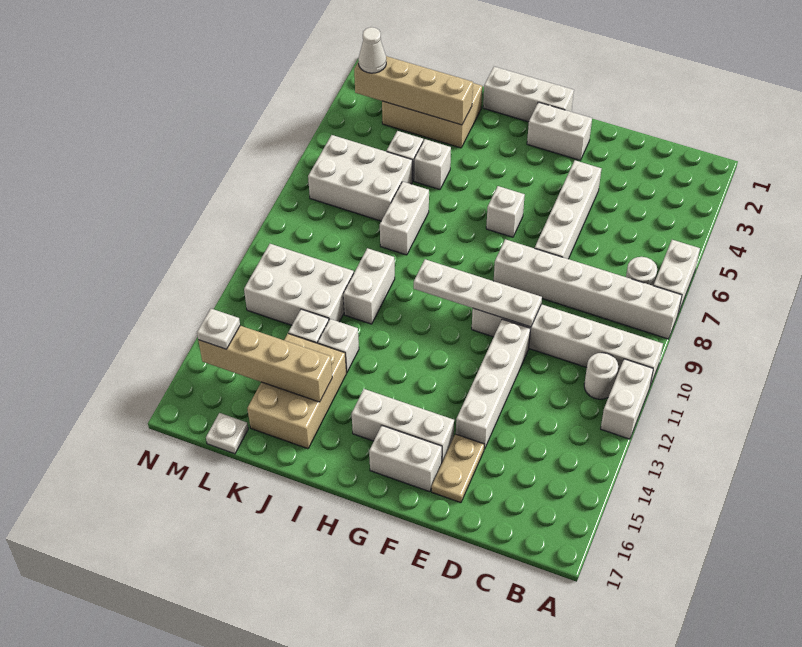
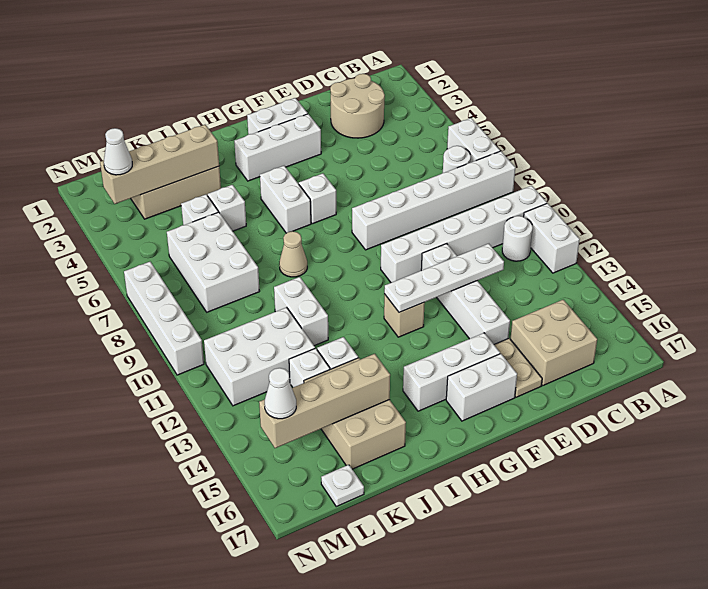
none -> tan 2x2 round brick [330,74,385,138]
none -> tan 2x2 brick [511,300,597,385]
white 1x4 brick [535,160,601,259] -> white 1x4 brick moved to [124,262,204,375]
white 1x4 plate [414,259,542,327] -> white 1x4 plate moved to [384,244,504,312]
white 1x3 brick [483,67,574,122] -> white 1x3 brick moved to [234,114,321,181]
none -> tan 1x1 brick [384,294,425,337]
none -> tan 1x1 cone [279,231,307,277]
white 1x2 brick [380,182,429,255] -> white 1x2 brick moved to [260,166,311,233]
white 2x3 brick [308,135,412,221] -> white 2x3 brick turned to [167,212,260,312]
white 1x1 plate [197,309,240,349] -> white 1x1 cone [265,368,296,419]

